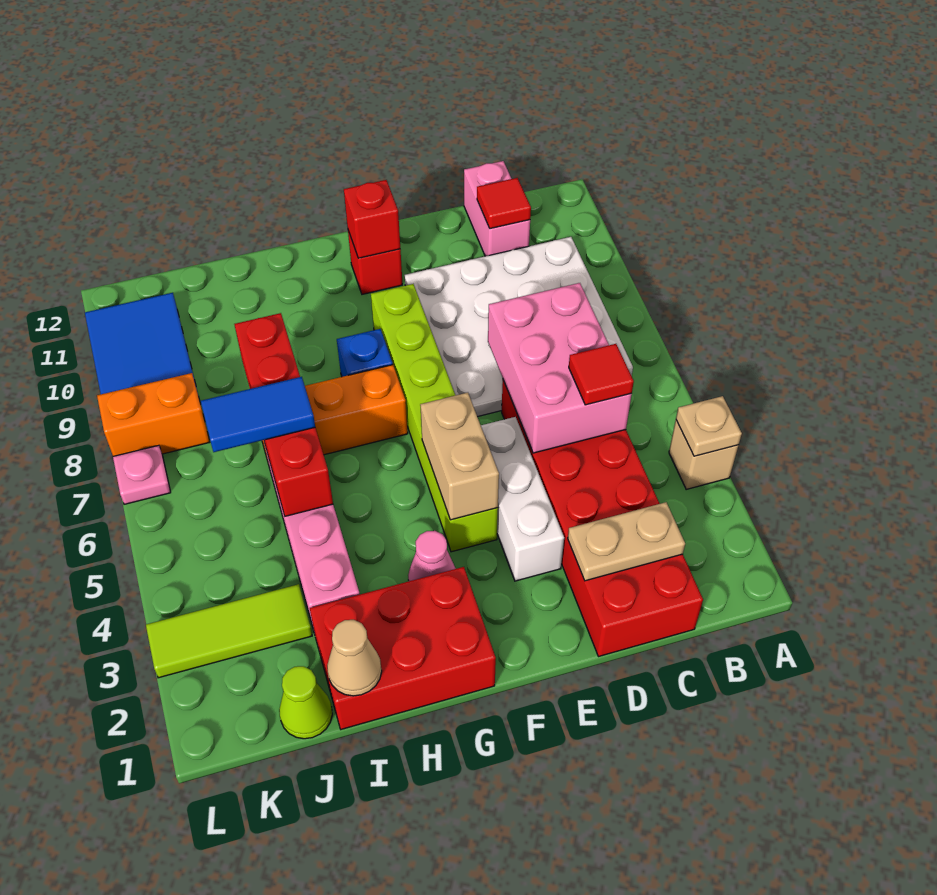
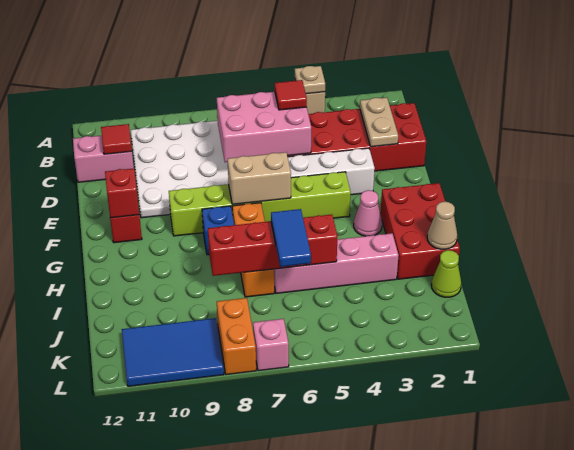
tan 1x2 brick [420,393,499,520] -> tan 1x2 brick moved to [228,152,291,204]
lime 1x3 tile [146,584,312,678] -> none
pink 1x1 plate [113,445,171,504] -> pink 1x1 brick [253,319,289,371]

